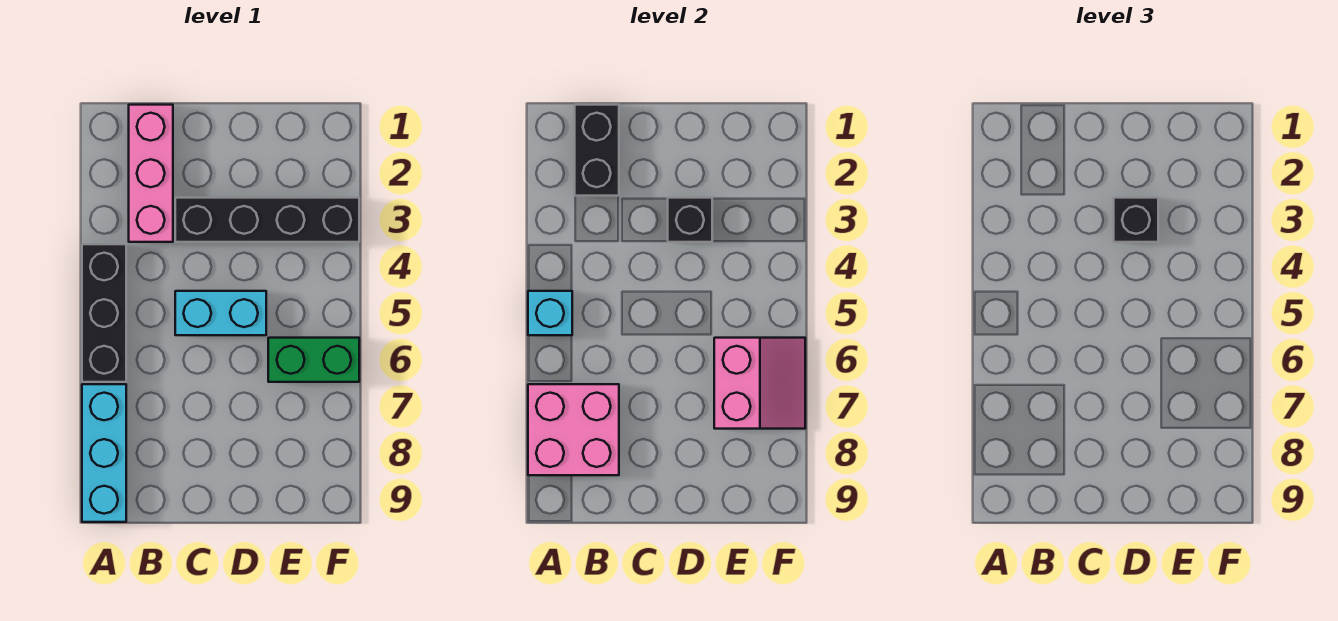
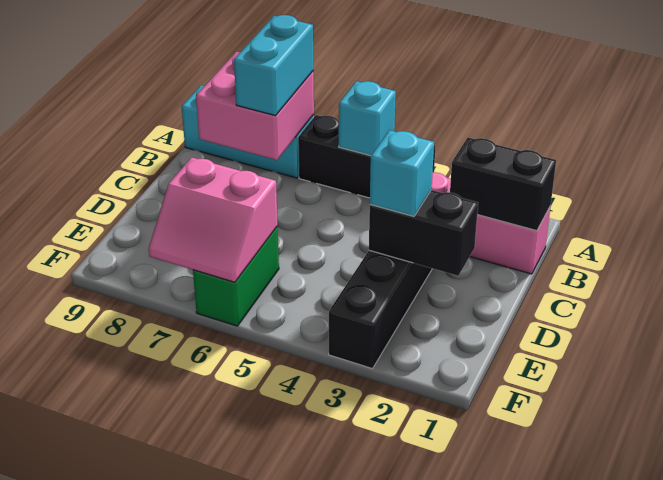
cyan 1x2 brick [175,291,266,335] -> cyan 1x2 brick moved to [234,15,313,116]
black 1x1 brick [668,198,712,242] -> black 1x2 brick [369,190,478,276]
black 1x1 brick [1114,198,1158,242] -> cyan 1x1 brick [370,130,434,216]

